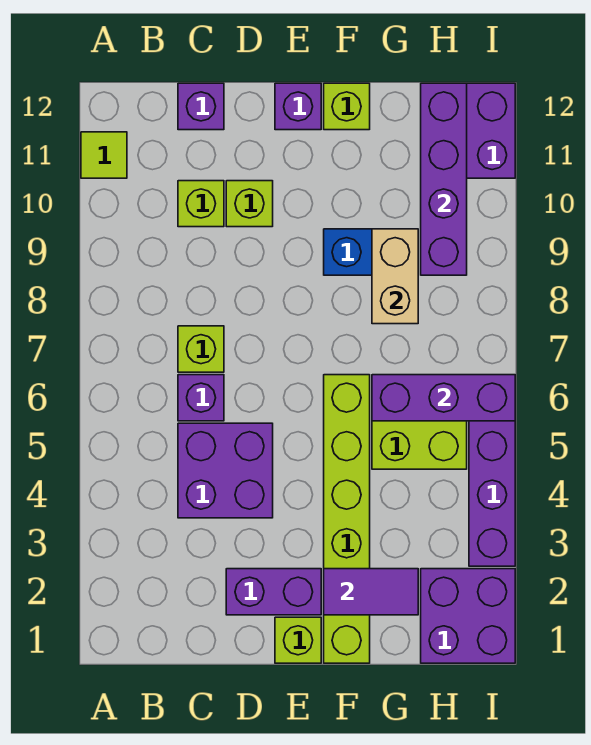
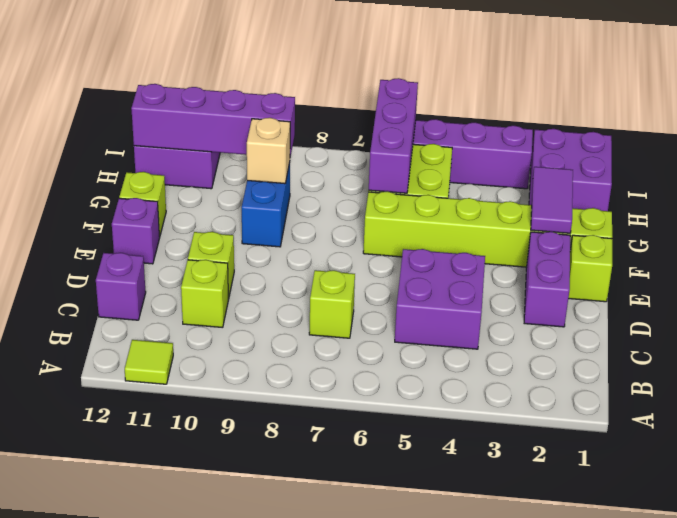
purple 1x1 brick [178,375,224,421] -> none
tan 1x2 brick [372,229,418,324] -> tan 1x1 brick [247,118,290,184]

